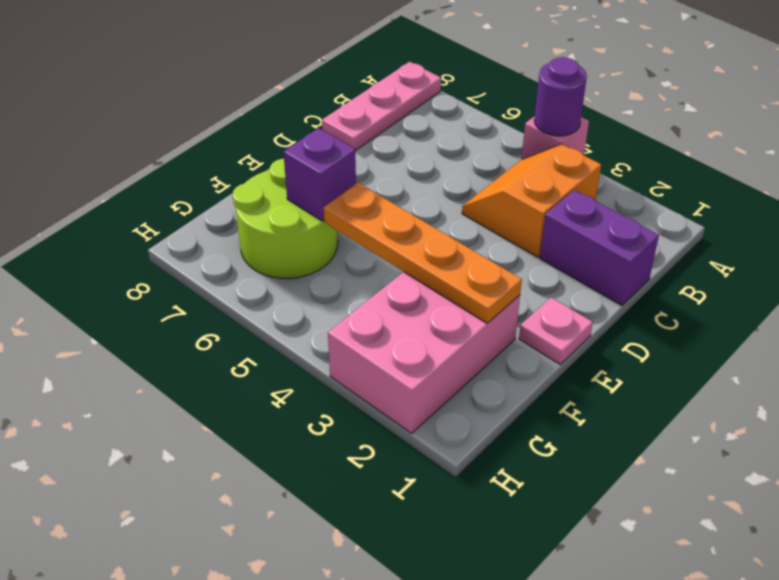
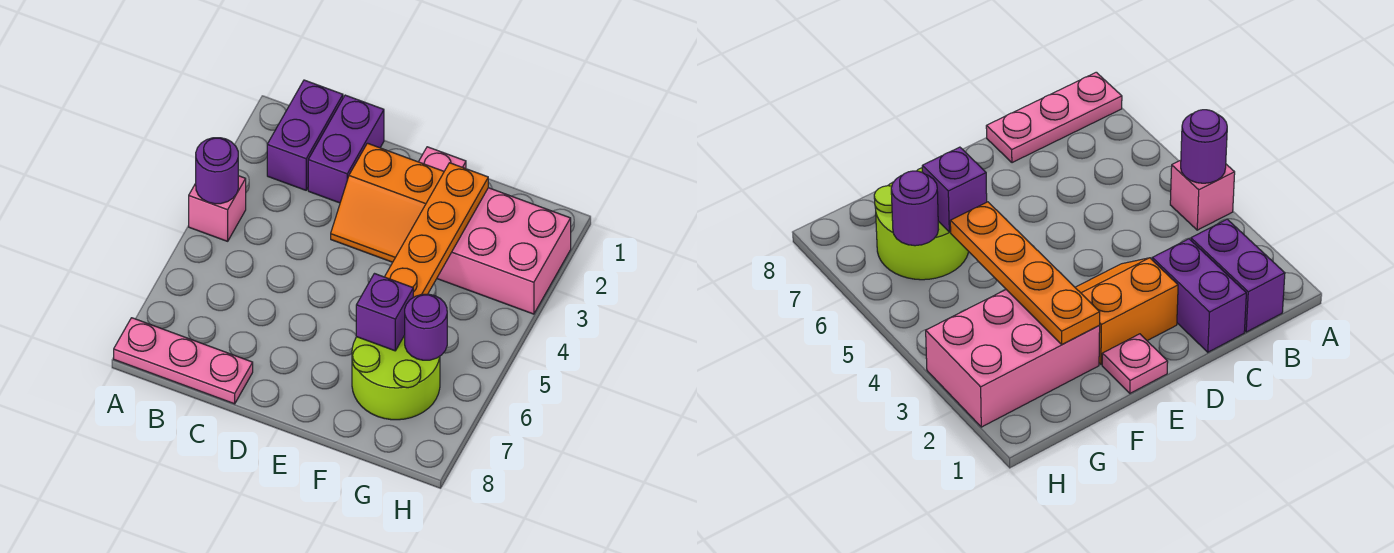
none -> purple 1x2 brick [267,80,343,190]
orange 2x2 slope [462,144,601,257] -> orange 2x2 slope moved to [331,143,444,262]
none -> purple 1x1 round brick [405,294,447,360]

